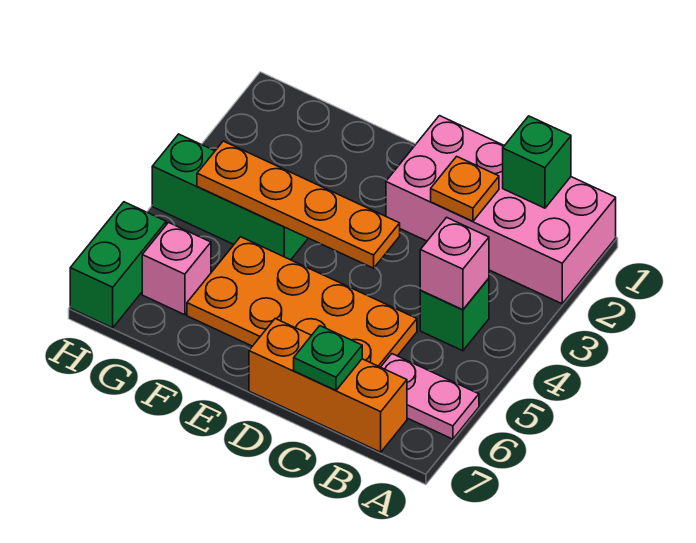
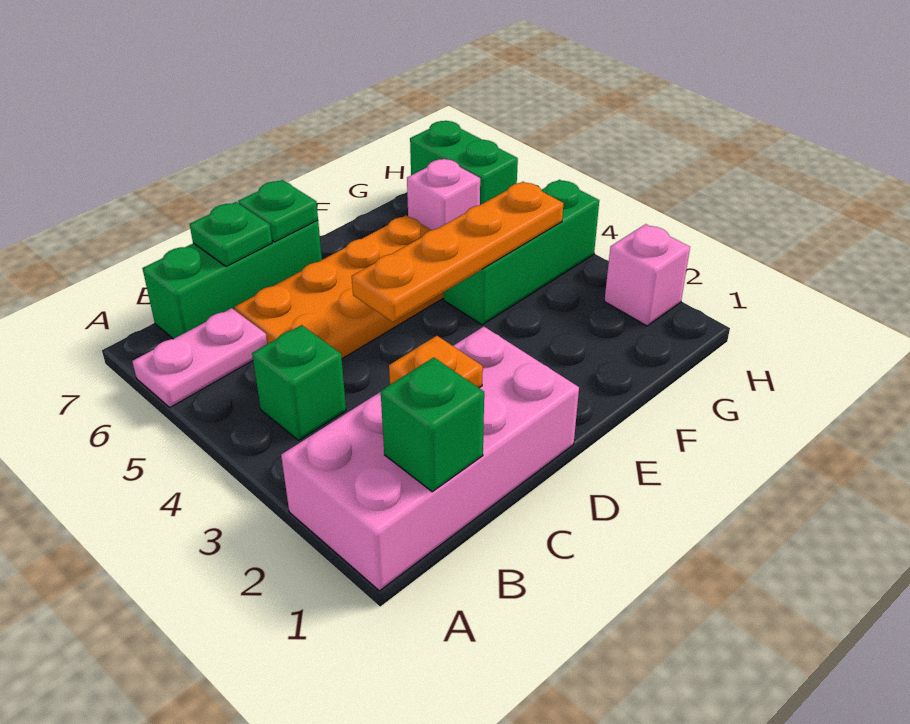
pink 1x1 brick [420,217,489,310] -> pink 1x1 brick moved to [604,224,690,326]
orange 1x3 brick [249,319,407,452] -> green 1x3 brick [142,220,322,339]
none -> green 1x1 plate [238,180,318,242]

